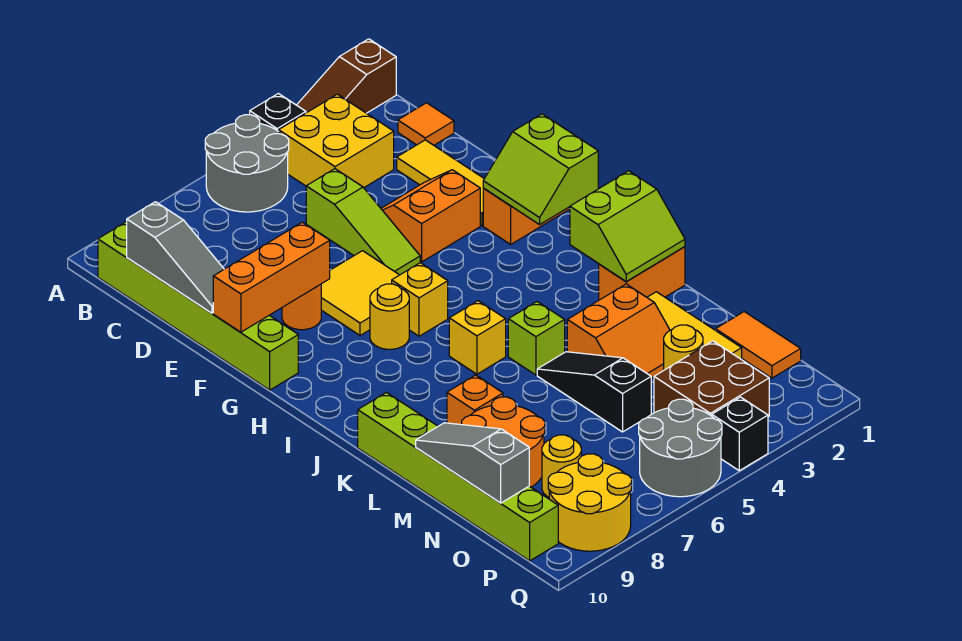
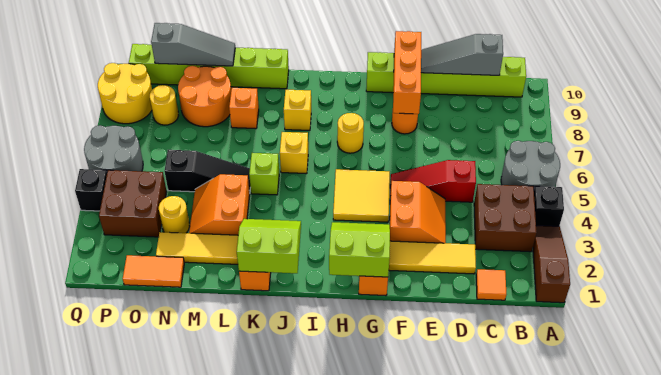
yellow 2x2 brick [279,94,394,188] -> brown 2x2 brick [474,184,537,252]
lime 1x3 slope [306,169,420,275] -> red 1x3 slope [390,160,476,202]
yellow 2x2 tile [321,251,399,335] -> yellow 2x2 tile moved to [333,169,390,222]
yellow 1x1 brick [392,263,448,336] -> yellow 1x1 brick moved to [284,90,311,130]
lime 2x2 slope [570,171,685,282] -> lime 2x2 slope turned to [237,219,301,273]

